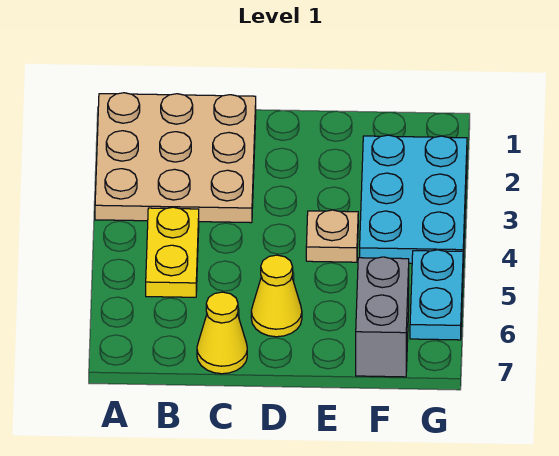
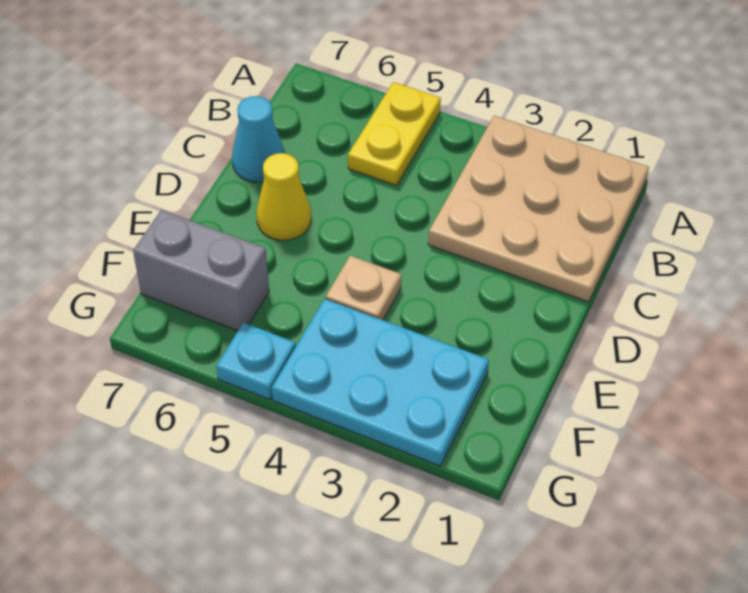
yellow 1x2 plate [146,207,199,297] -> yellow 1x2 plate turned to [348,82,441,186]
yellow 1x1 cone [197,292,247,374] -> cyan 1x1 cone [232,96,285,182]
cyan 1x2 plate [410,250,463,340] -> cyan 1x1 plate [216,323,296,400]

